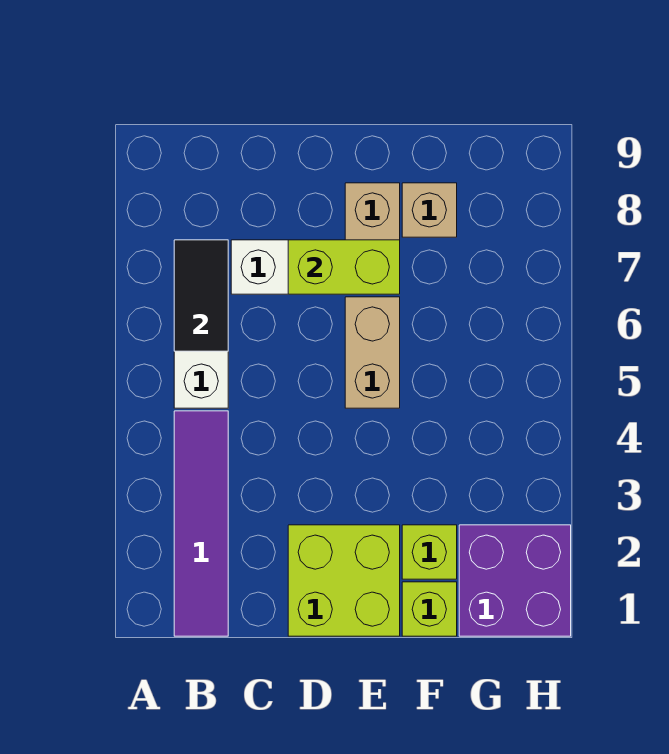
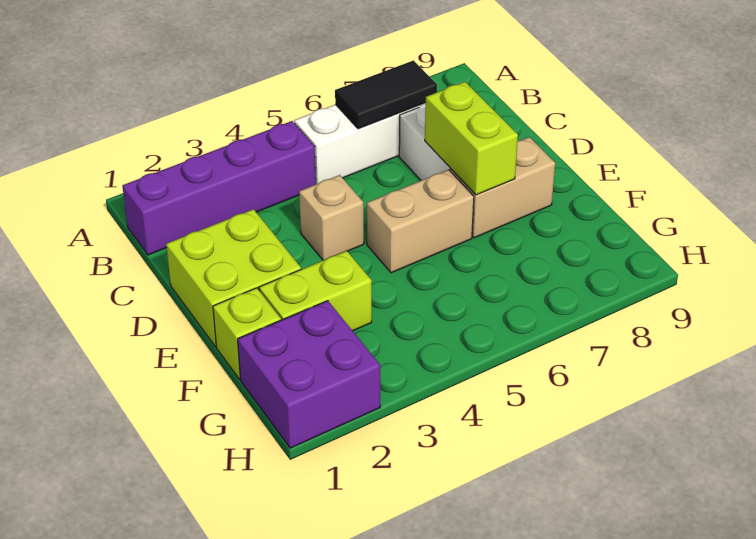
purple 1x4 tile [174,411,228,636] -> purple 1x4 brick [122,121,316,255]
lime 1x1 brick [402,525,457,579] -> lime 1x2 brick [259,251,372,331]
tan 1x1 brick [402,183,457,237] -> tan 1x1 brick moved to [299,175,364,260]

